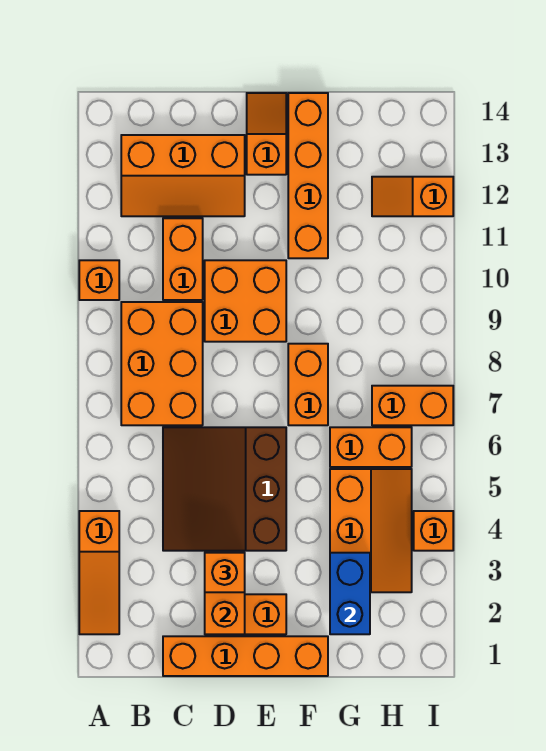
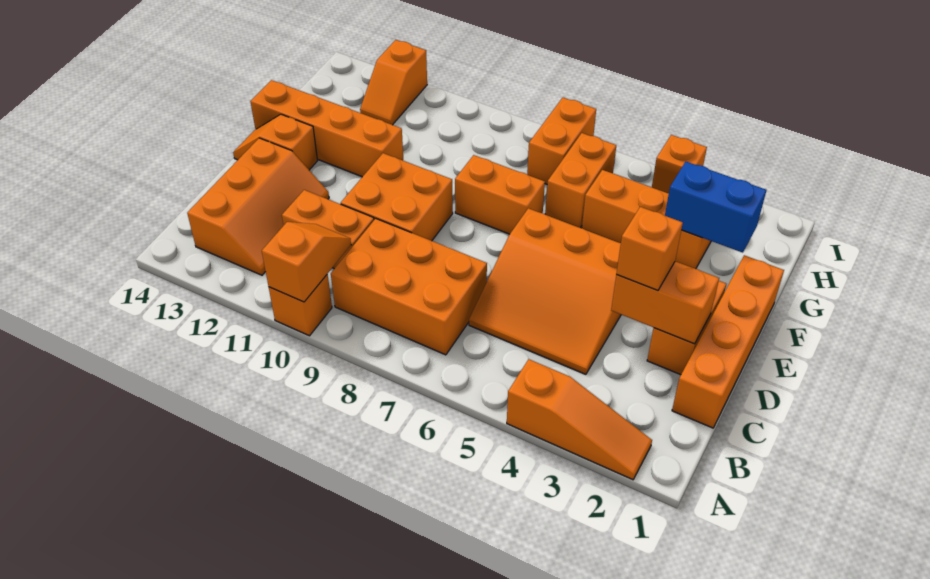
none -> orange 1x2 slope [262,222,351,302]
brown 3x3 slope [163,427,286,551] -> orange 3x3 slope [469,208,621,374]

